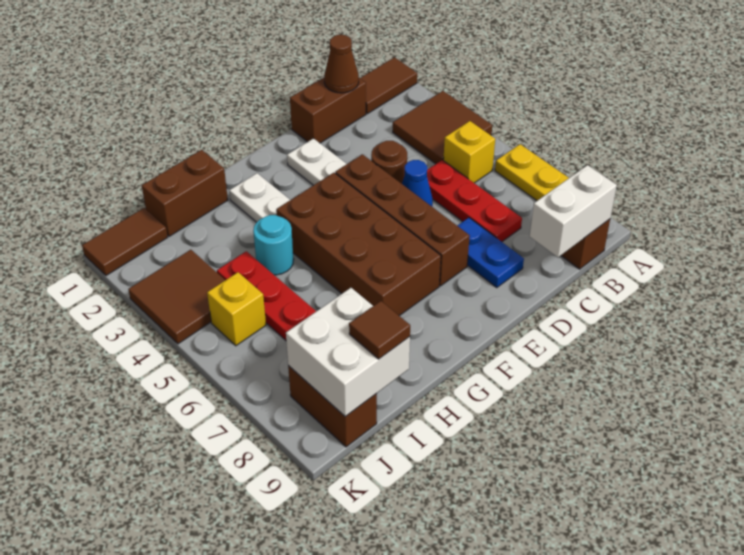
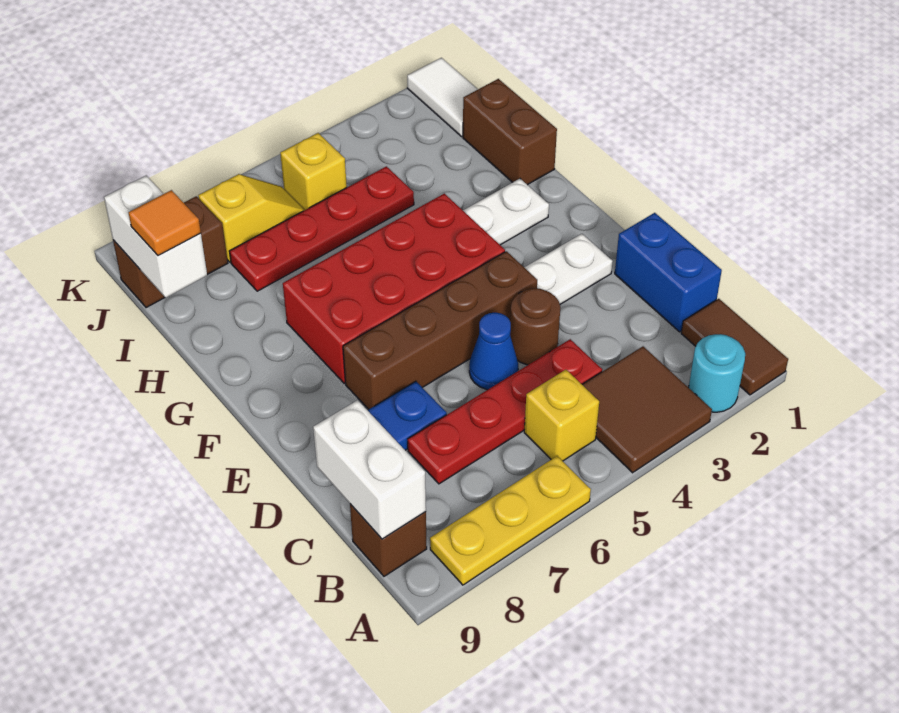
brown 1x2 brick [290,78,366,143] -> blue 1x2 brick [615,213,722,332]
brown 1x1 cone [324,35,359,93] -> none
red 1x3 plate [427,160,522,242] -> red 1x4 plate [408,339,602,484]
brown 2x4 brick [276,173,441,316] -> red 2x4 brick [283,193,505,383]
cyan 1x1 round brick [253,215,294,275] -> cyan 1x1 round brick moved to [689,334,745,412]
white 2x2 brick [286,288,410,417] -> white 1x2 brick [104,176,207,298]
brown 1x1 tile [349,301,410,359] -> orange 1x1 tile [129,190,201,255]
brown 1x2 tile [82,208,168,275] -> white 1x2 tile [407,58,478,136]
brown 2x2 tile [128,250,225,344] -> none
none -> yellow 1x2 slope [198,174,305,262]

